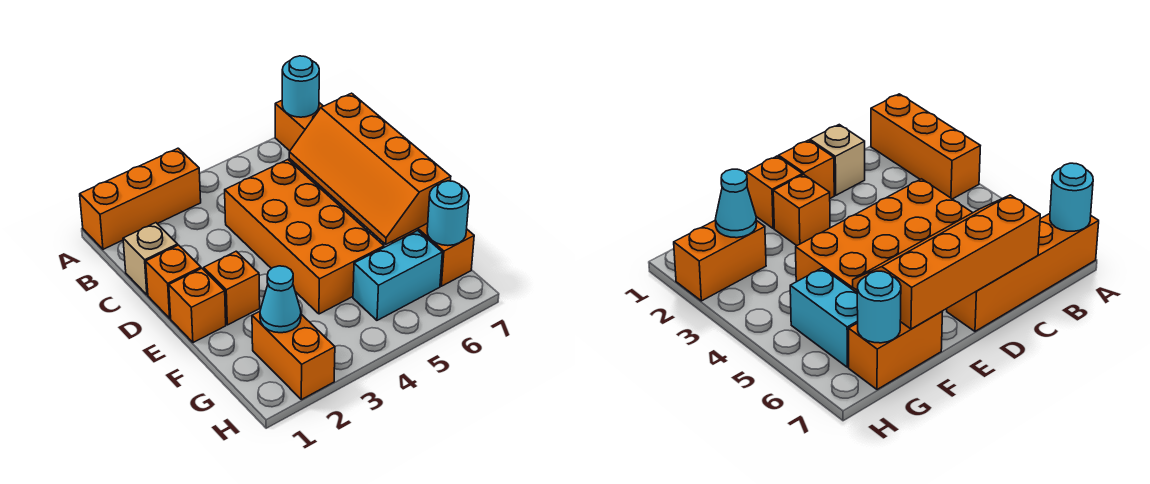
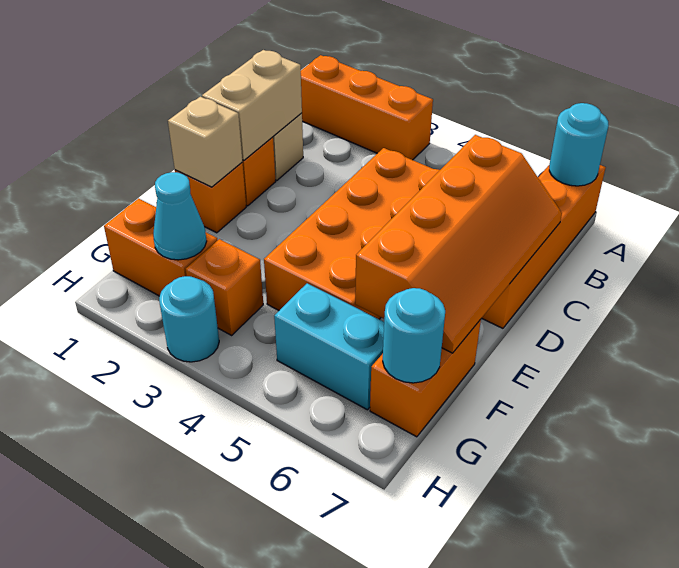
none -> tan 1x2 brick [202,50,302,160]
orange 2x4 slope [289,93,451,244] -> orange 2x4 slope turned to [355,135,562,353]
none -> tan 1x1 brick [168,97,242,187]
orange 1x1 brick [203,251,260,325] -> orange 1x1 brick moved to [186,239,263,335]
orange 1x2 brick [252,312,335,400] -> orange 1x2 brick turned to [104,199,218,296]
none -> cyan 1x1 round brick [159,276,219,362]

